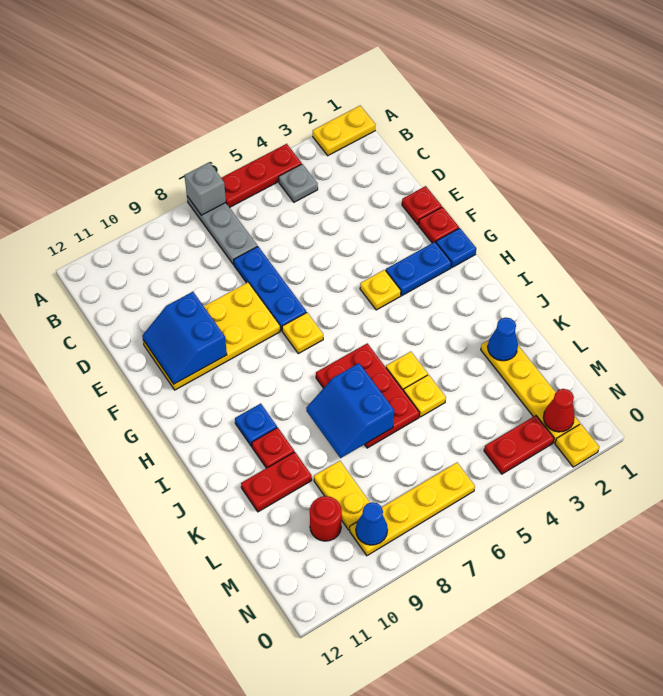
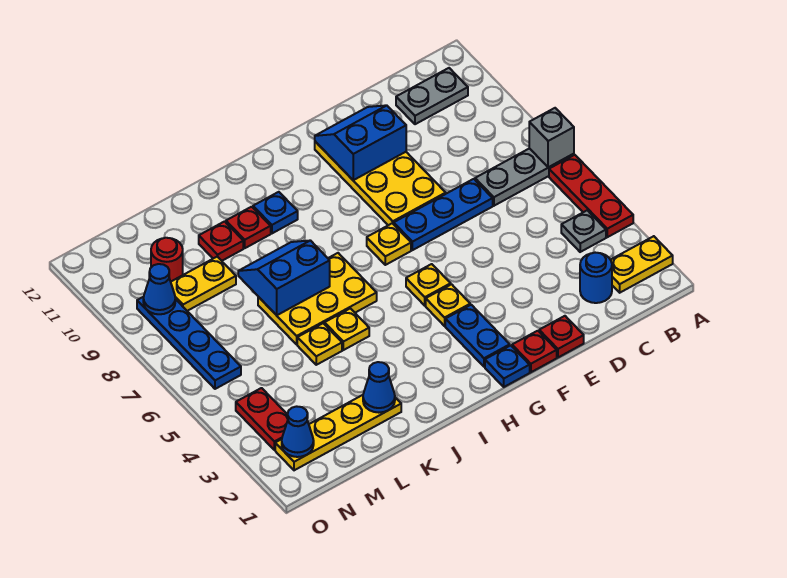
yellow 1x2 plate [313,106,376,156] -> yellow 1x2 plate turned to [611,236,673,293]
none -> grey 1x2 plate [396,68,468,124]
none -> blue 1x1 round brick [580,253,612,303]
red 2x3 plate [316,343,420,448] -> yellow 2x3 plate [258,253,377,344]
red 1x2 plate [241,452,312,512] -> red 1x1 plate [199,221,243,261]
red 1x1 cone [543,389,575,432] -> blue 1x1 cone [282,406,314,457]
yellow 1x4 plate [350,463,475,556] -> blue 1x4 plate [137,297,241,389]
yellow 1x1 plate [555,424,599,467] -> yellow 1x1 plate moved to [406,264,451,306]

